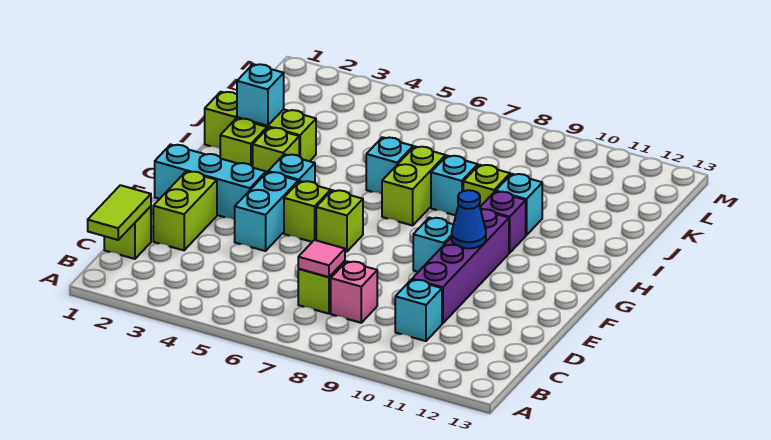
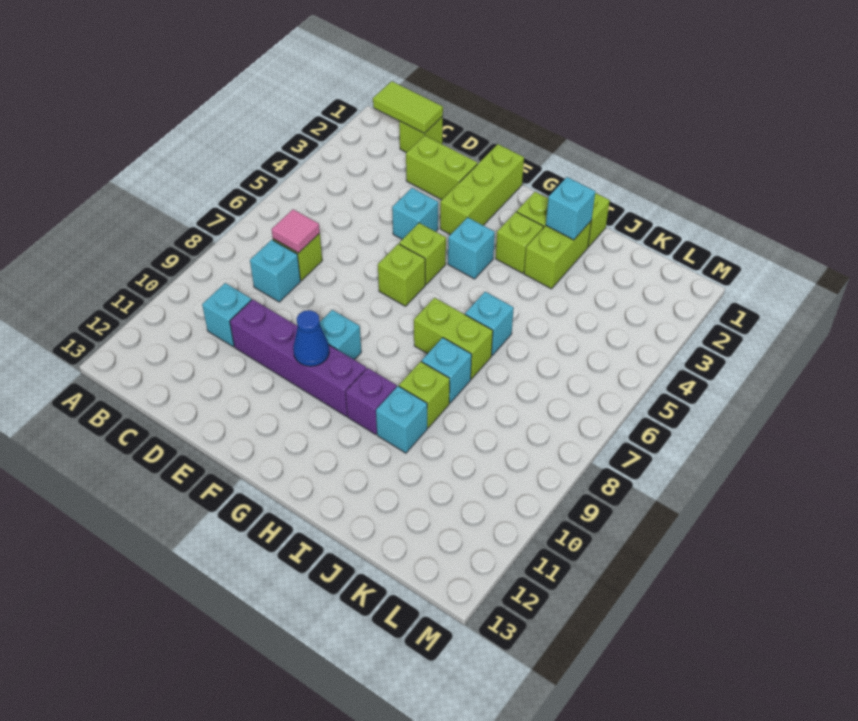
pink 1x1 brick [331,261,377,323] -> cyan 1x1 brick [250,240,301,302]
cyan 1x2 brick [235,172,298,251] -> cyan 1x1 brick [392,188,438,239]
cyan 1x3 brick [155,145,266,220] -> lime 1x3 brick [440,144,524,235]

